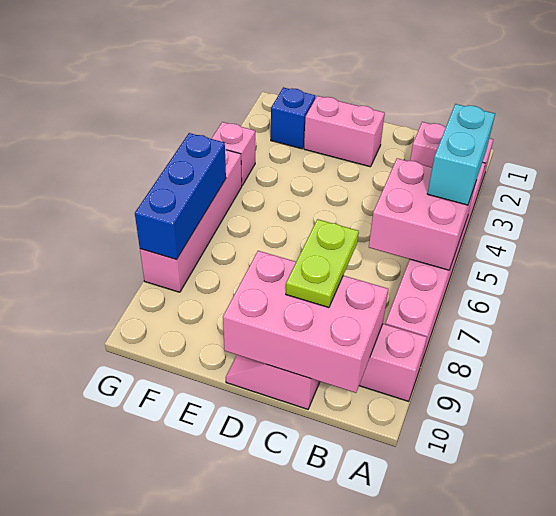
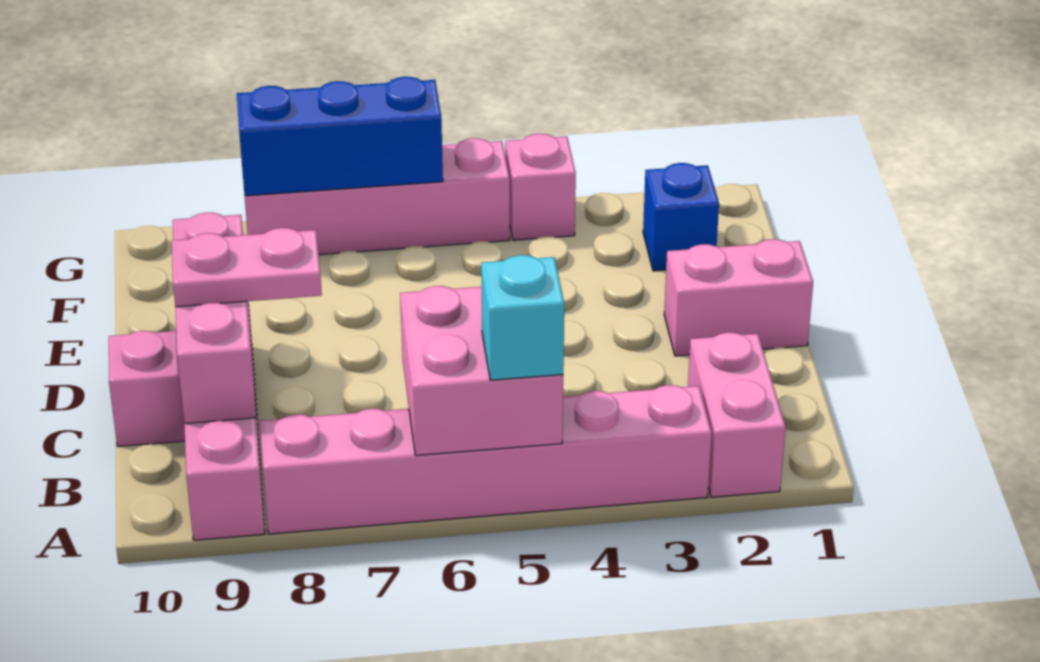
cyan 1x2 brick [428,104,495,205] -> cyan 1x1 brick [481,255,564,380]
pink 2x3 brick [223,251,388,393] -> pink 1x3 brick [173,213,256,423]
lime 1x2 plate [286,219,359,308] -> pink 1x2 plate [172,228,322,307]
pink 1x2 brick [304,96,385,167] -> pink 1x2 brick turned to [664,239,813,356]

